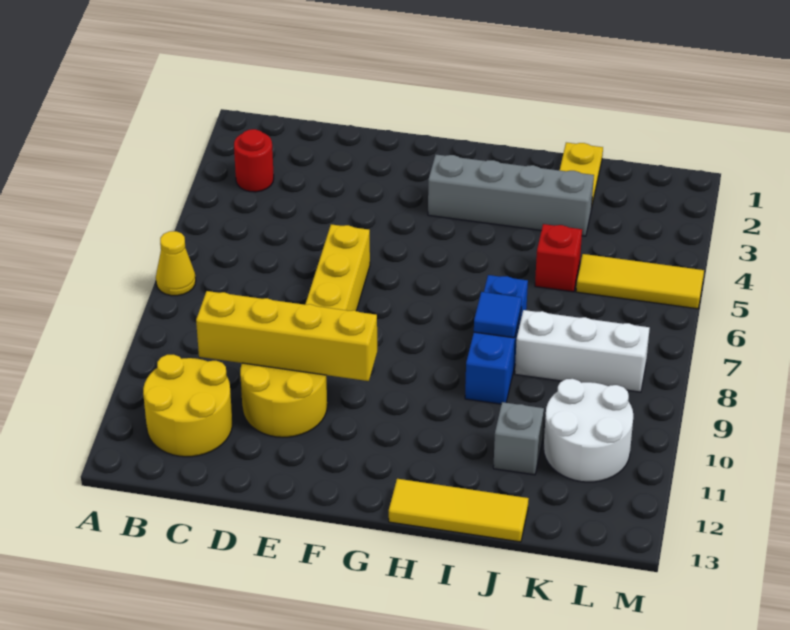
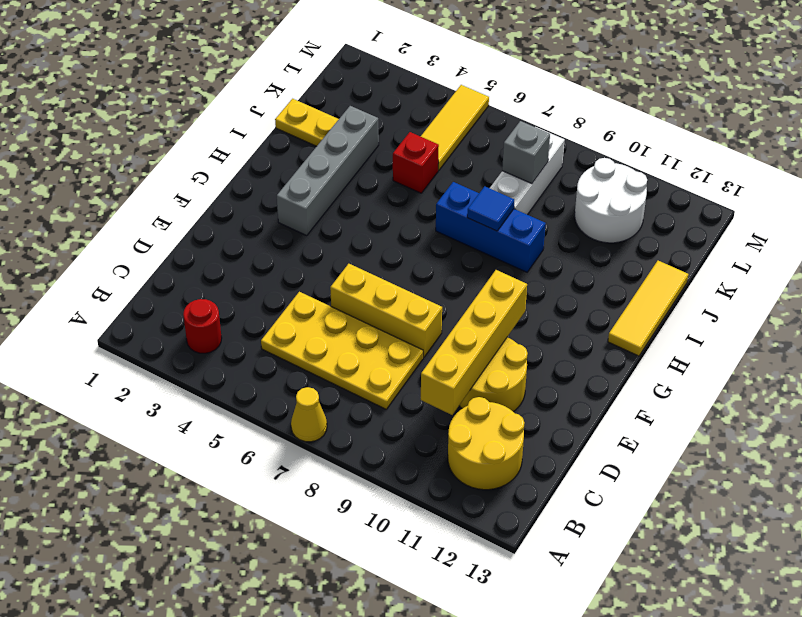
none -> yellow 2x4 plate [261,292,423,409]
grey 1x1 brick [493,402,544,475] -> grey 1x1 brick moved to [502,121,550,184]

